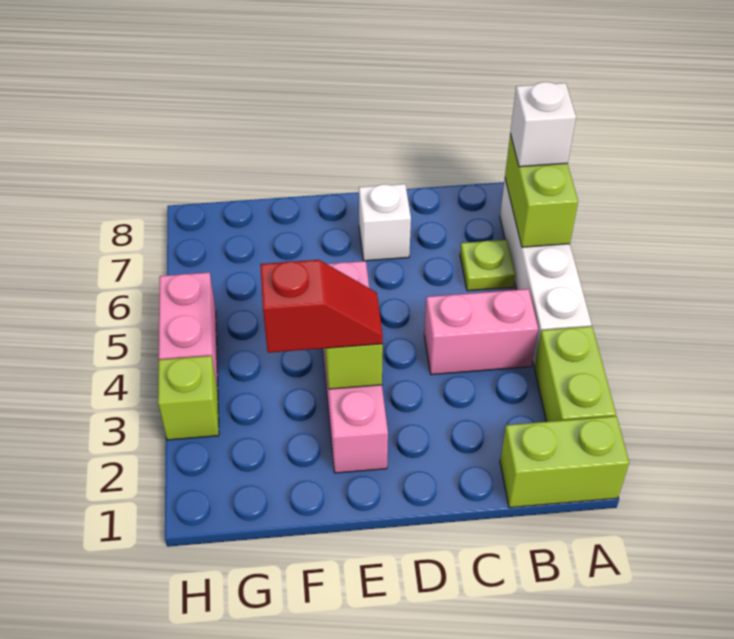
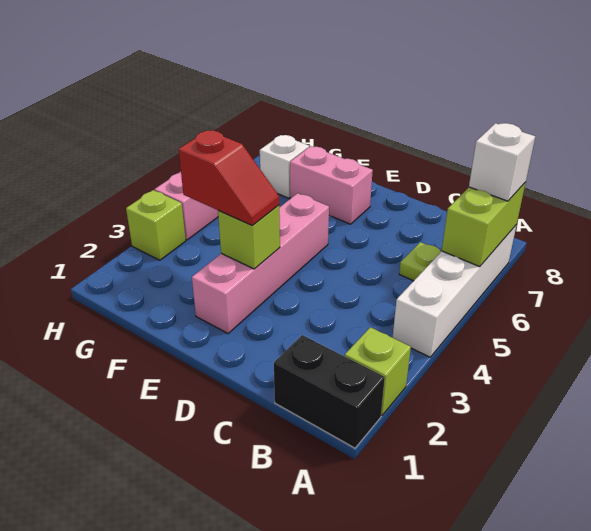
lime 1x2 brick [500,416,629,508] -> black 1x2 brick [274,335,385,448]
lime 1x2 brick [534,326,616,422] -> lime 1x1 brick [345,327,411,415]
pink 1x2 brick [424,289,538,375] -> pink 1x2 brick moved to [290,146,373,224]
white 1x1 brick [359,184,411,261] -> white 1x1 brick moved to [260,135,309,198]

